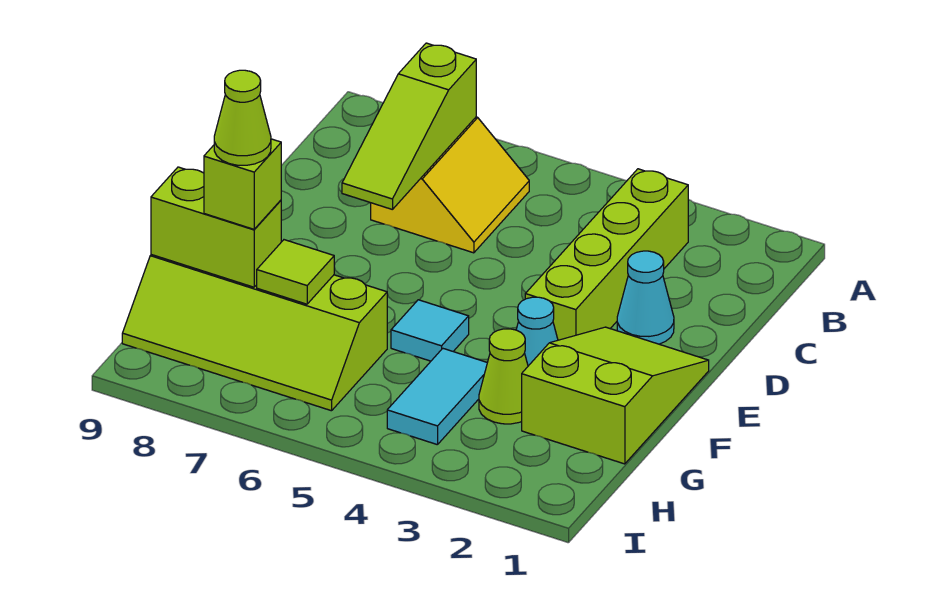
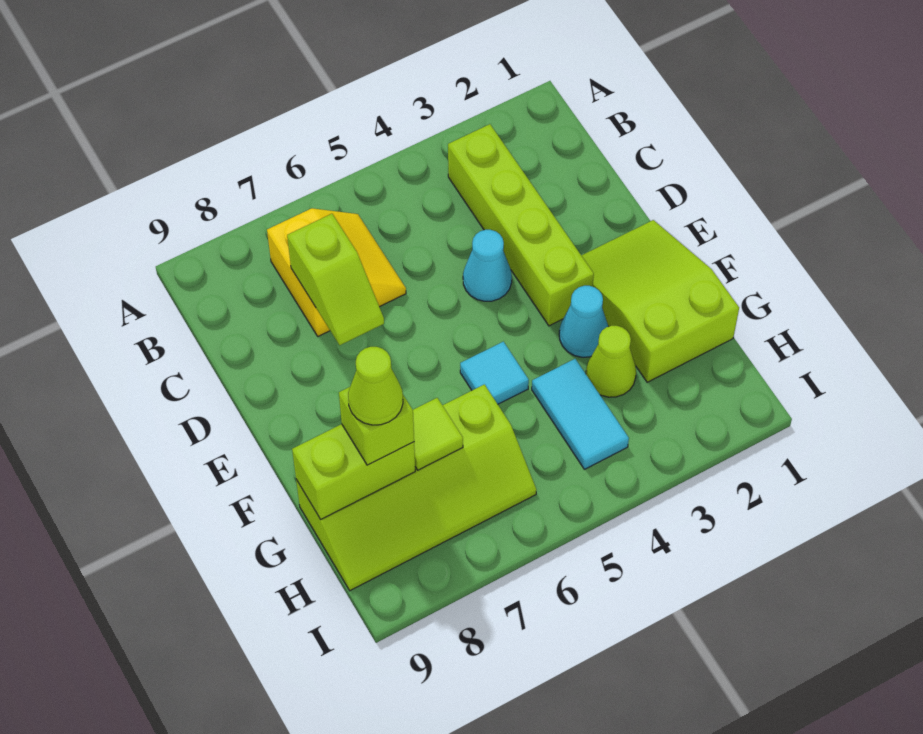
lime 1x3 slope [342,43,476,210] -> lime 1x2 slope [287,214,384,345]
cyan 1x1 cone [617,251,674,344] -> cyan 1x1 cone moved to [463,230,512,301]

